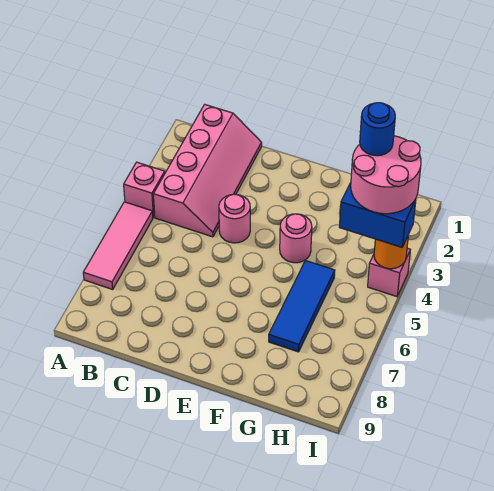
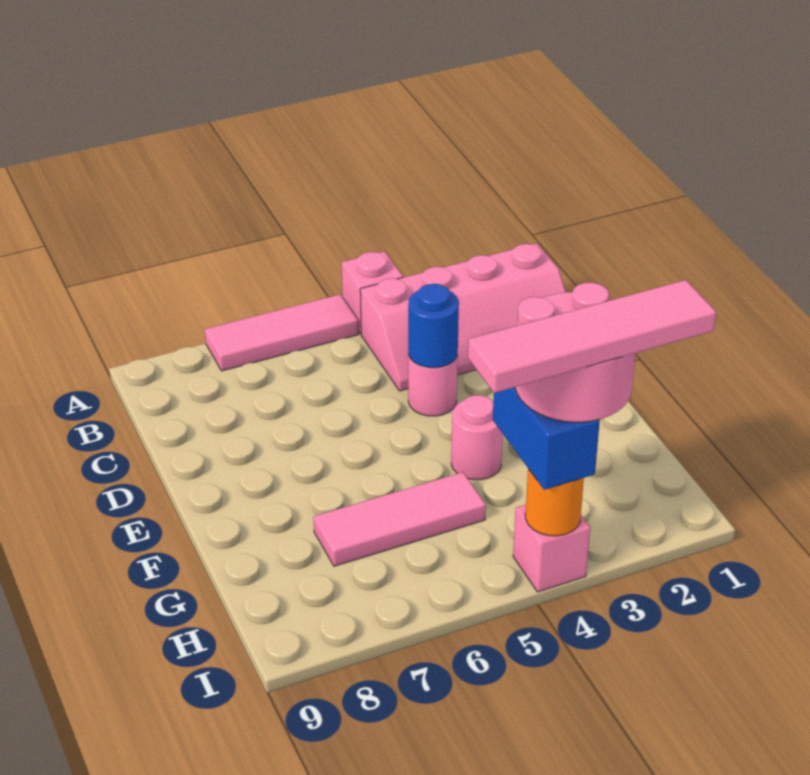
blue 1x3 tile [269,261,335,352] -> pink 1x3 tile [313,472,486,566]
blue 1x1 round brick [360,103,395,156] -> blue 1x1 round brick moved to [408,284,459,368]
none -> pink 1x4 tile [468,280,716,393]

